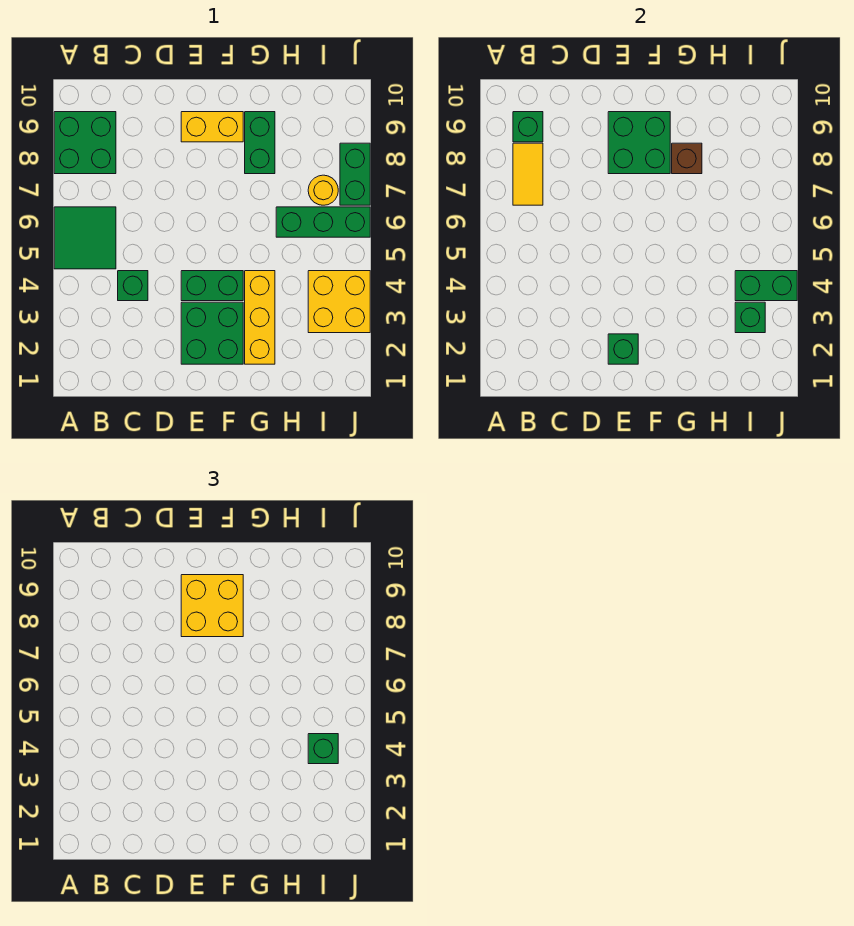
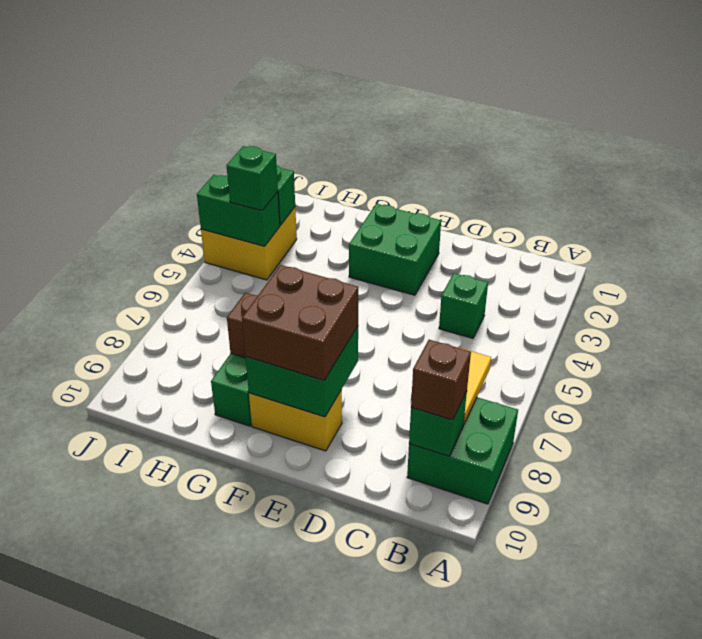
green 2x2 tile [54,207,116,269] -> none
none -> brown 1x1 brick [411,340,471,420]
green 1x1 brick [608,334,638,364] -> none
green 1x2 brick [181,271,243,301] -> none
yellow 2x2 brick [181,575,243,637] -> brown 2x2 brick [242,265,358,380]
yellow 1x3 brick [245,271,275,364] -> none
green 1x3 brick [276,207,370,237] -> none
yellow 1x1 round brick [308,175,338,205] -> none
green 1x2 brick [340,143,370,205] -> none

